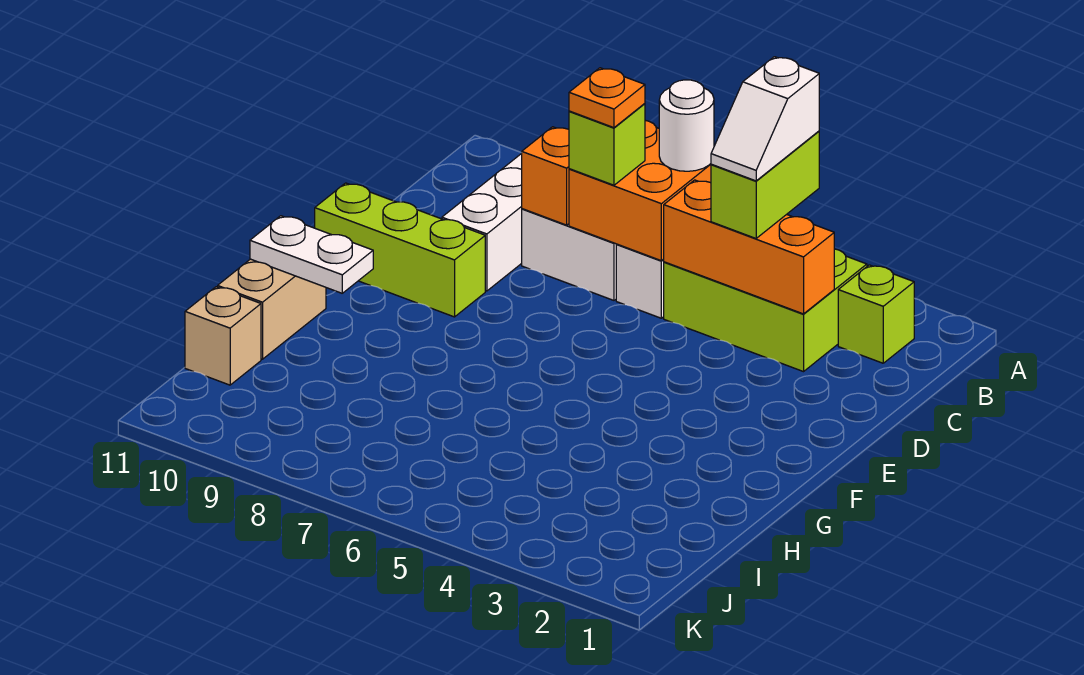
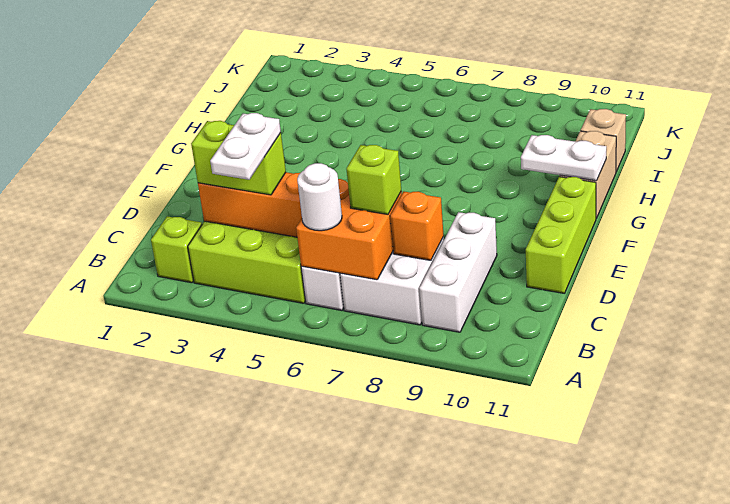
lime 1x2 brick [711,131,819,238] -> lime 1x2 brick turned to [191,121,286,195]
white 1x2 slope [711,57,819,181] -> white 1x2 plate [210,113,281,180]
orange 1x1 plate [569,68,645,128] -> none
lime 1x3 brick [315,183,485,317] -> lime 1x3 brick turned to [526,177,596,294]

